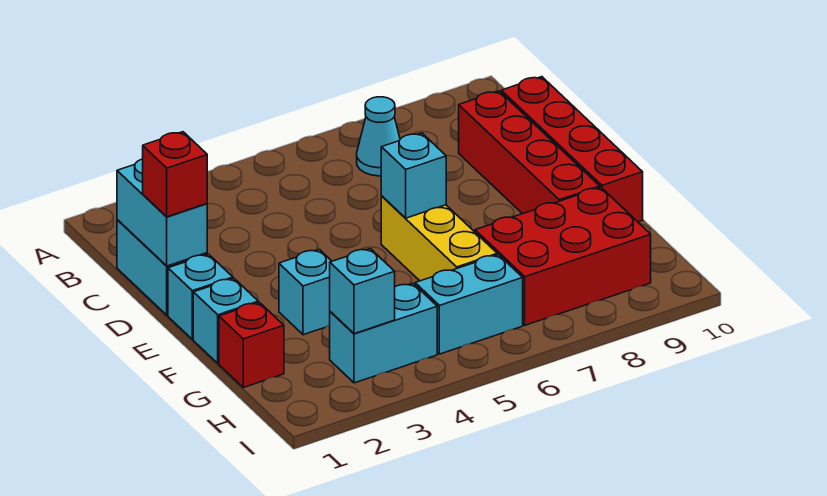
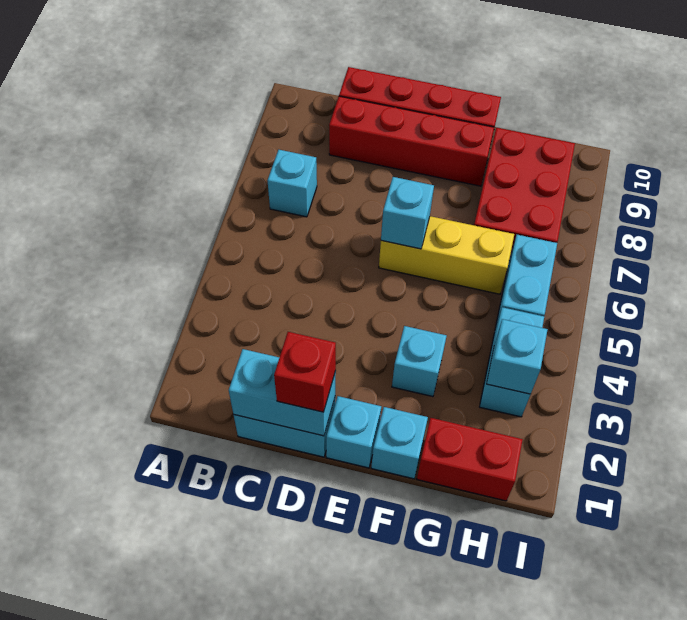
cyan 1x1 cone [357,97,400,176] -> cyan 1x1 brick [267,150,317,217]
red 1x1 brick [219,302,284,388] -> red 1x2 brick [417,418,523,501]

